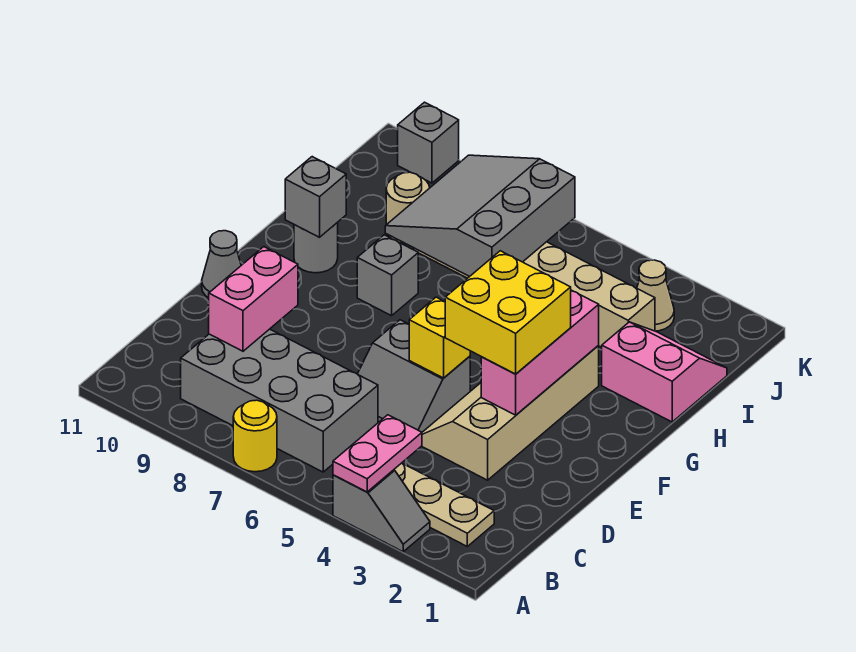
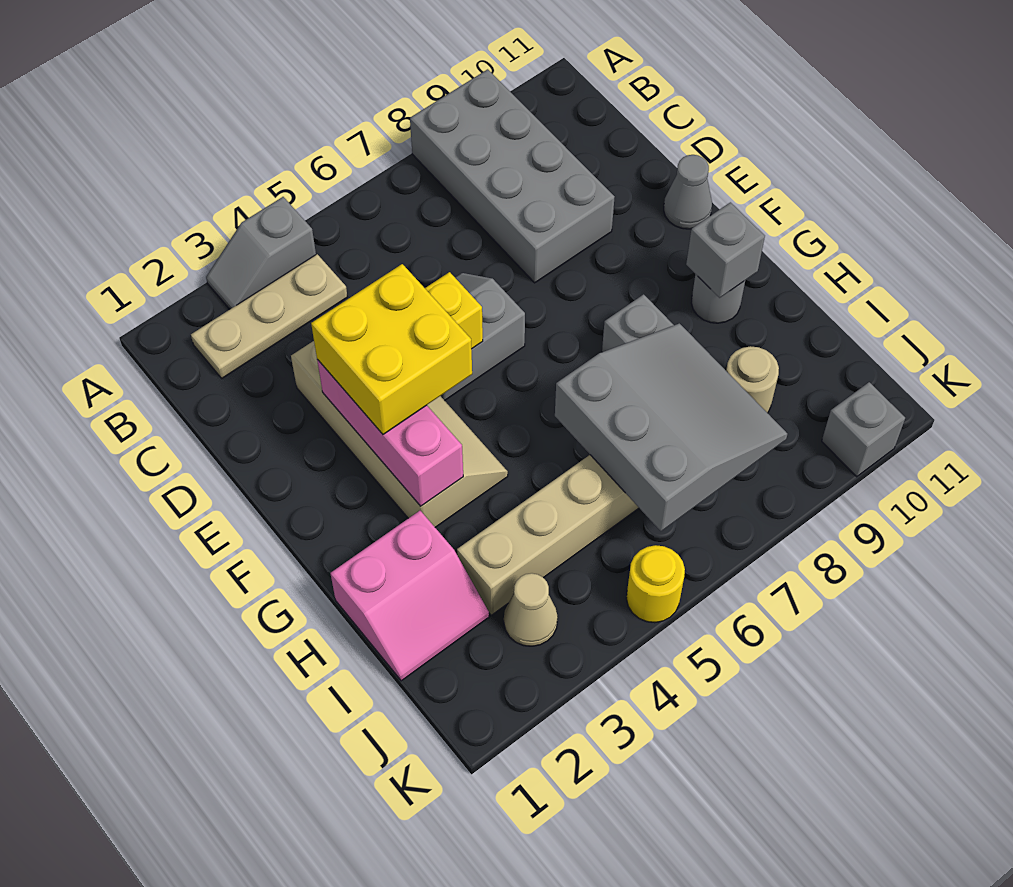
pink 1x2 plate [333,415,422,492] -> none
yellow 1x1 round brick [233,400,277,472] -> yellow 1x1 round brick moved to [626,545,685,623]
grey 2x4 brick [181,329,378,472] -> grey 2x4 brick turned to [410,69,614,283]
pink 1x2 brick [209,247,298,351] -> none

